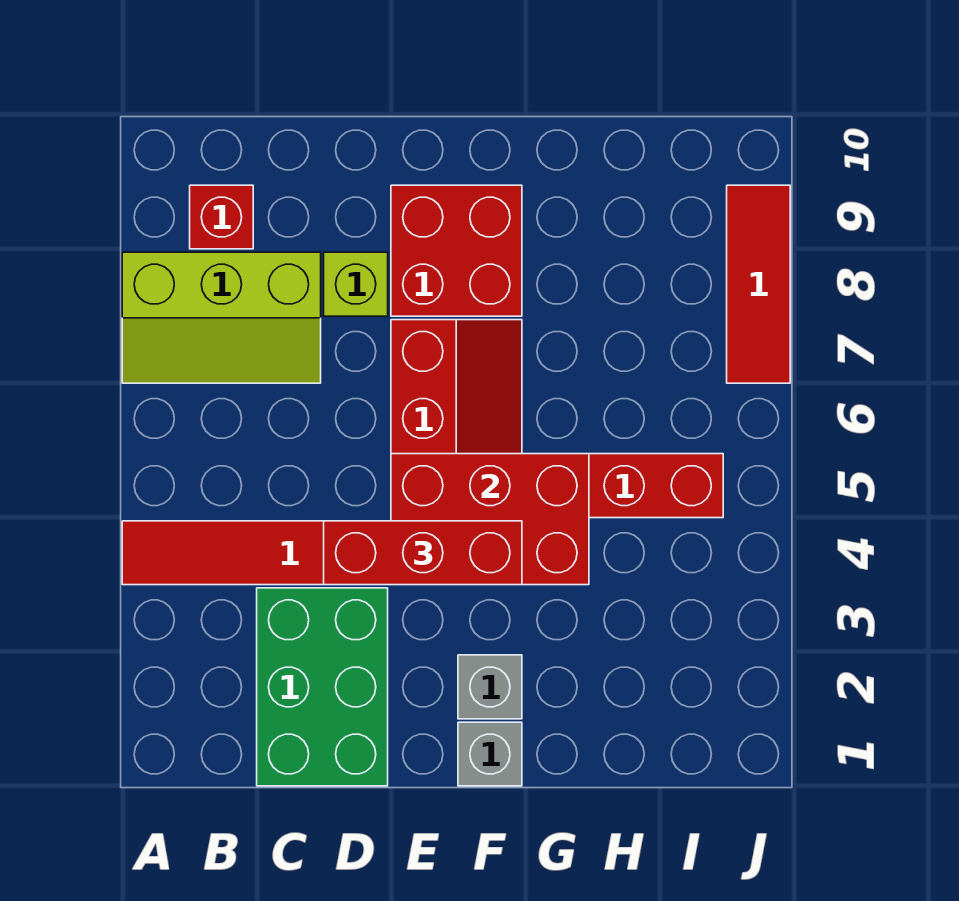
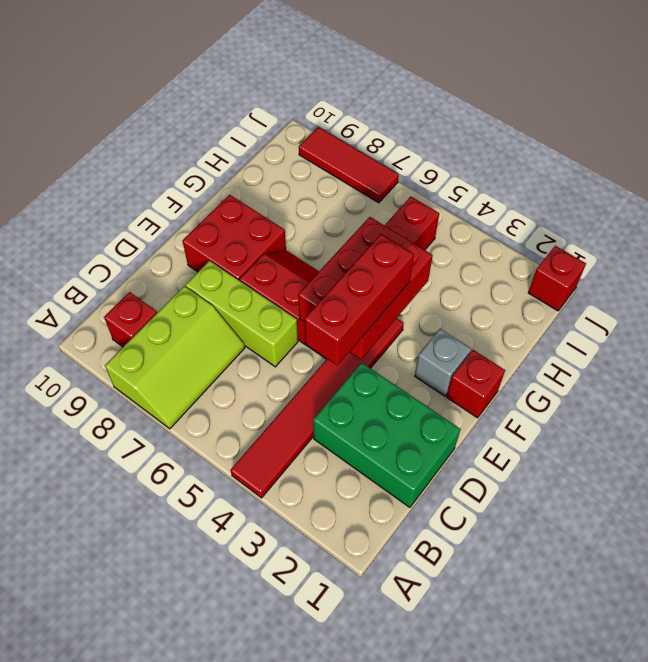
lime 1x1 brick [324,252,388,316] -> lime 1x3 brick [186,261,298,367]
grey 1x1 brick [458,722,522,786] -> red 1x1 brick [447,350,505,418]
none -> red 1x1 brick [528,246,586,311]

